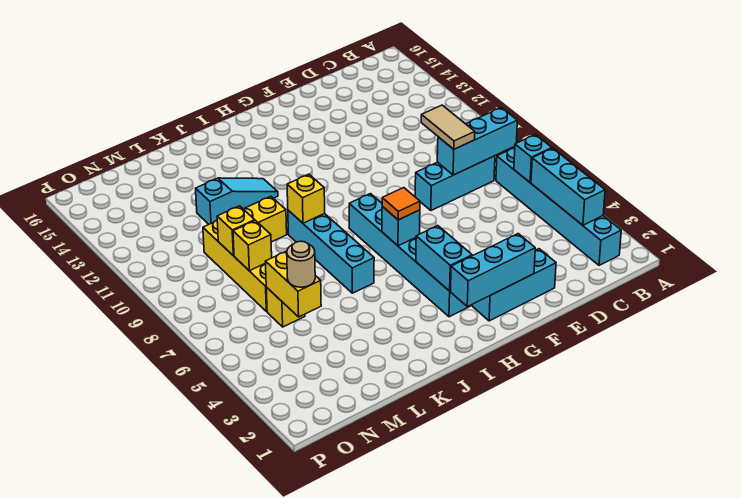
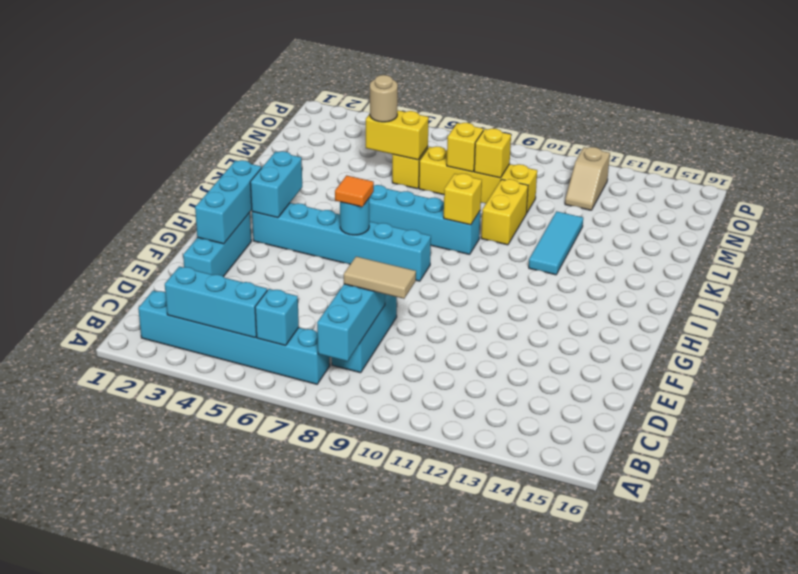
cyan 1x2 brick [416,226,472,291] -> cyan 1x2 brick turned to [250,151,302,218]
cyan 1x1 brick [382,207,420,246] -> cyan 1x1 round brick [340,199,369,235]
cyan 1x3 slope [195,178,278,224] -> cyan 1x3 tile [529,211,583,275]
none -> tan 1x2 slope [565,147,610,210]

